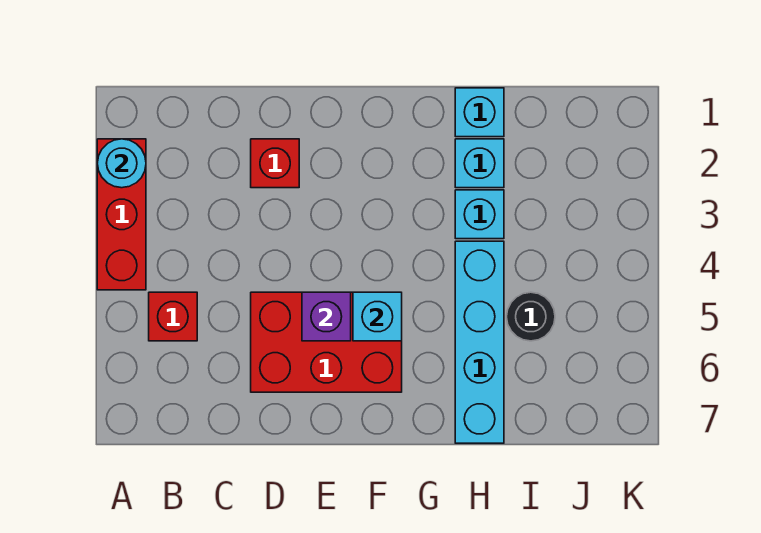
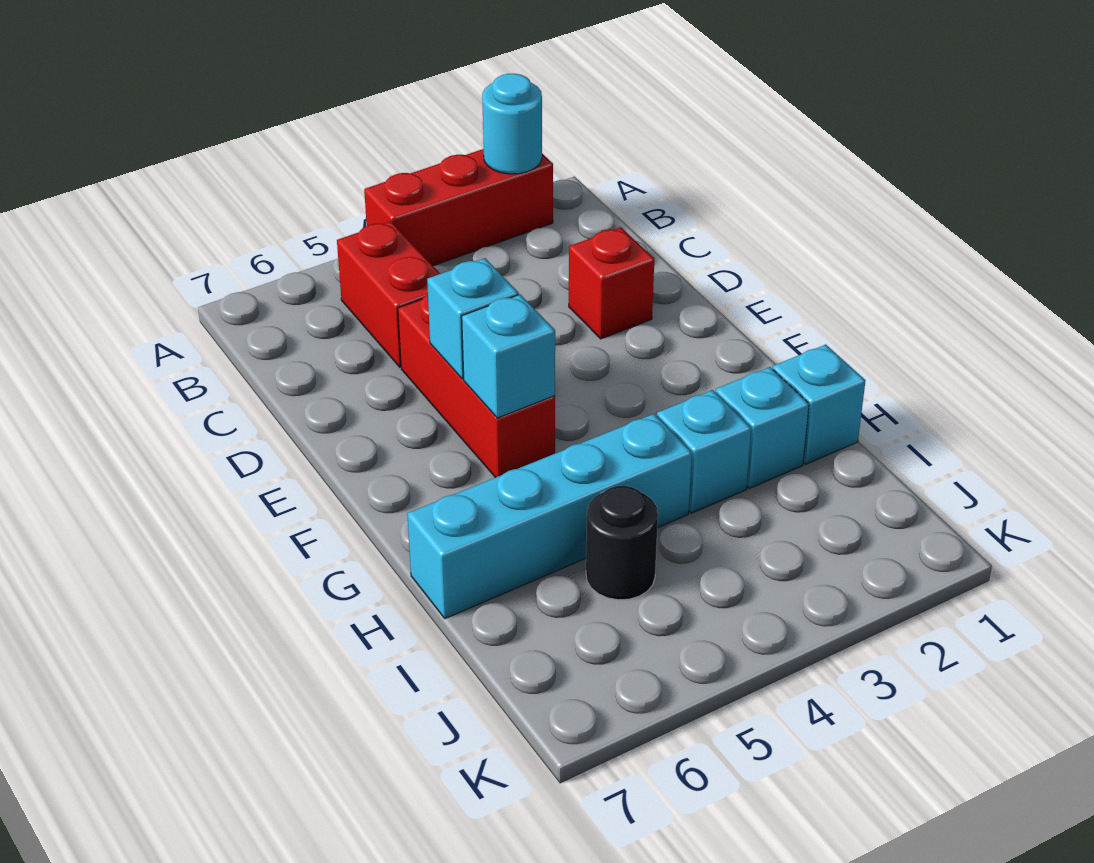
red 1x1 brick [149,292,197,341] -> red 1x2 brick [337,221,440,367]
red 2x3 brick [251,292,402,392] -> red 1x3 brick [398,295,555,478]
purple 1x1 brick [302,292,351,341] -> cyan 1x1 brick [427,258,519,379]

